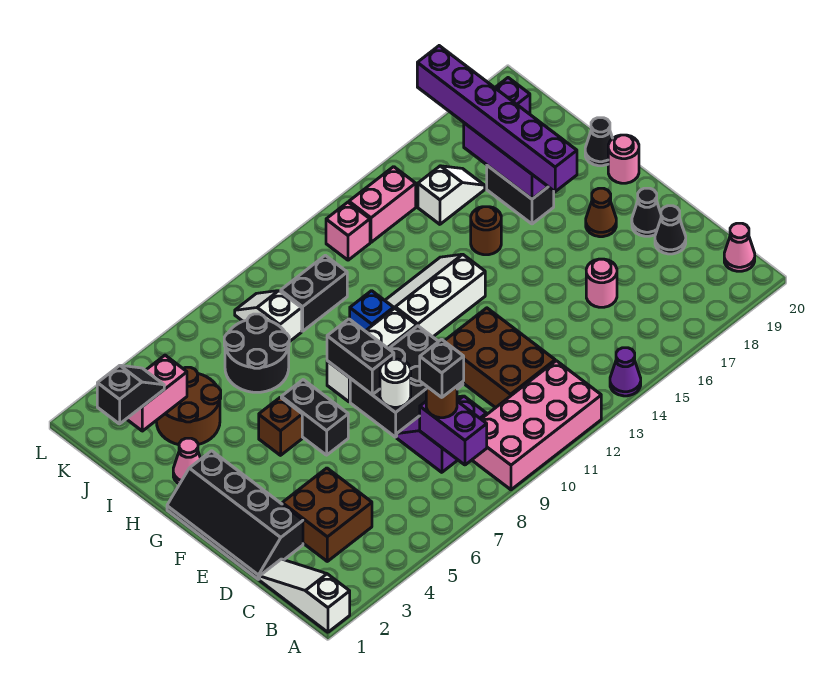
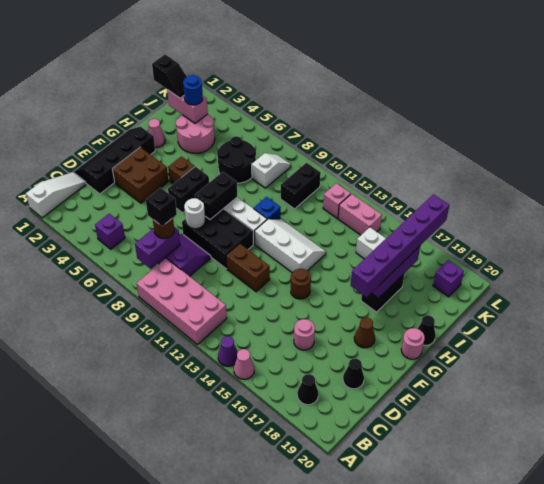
none -> purple 1x1 brick [95,214,125,249]
pink 1x1 cone [724,223,755,271] -> pink 1x1 cone moved to [234,349,254,379]
brown 2x2 brick [282,468,372,561] -> brown 2x2 brick moved to [112,147,168,203]
brown 2x3 brick [444,308,555,408] -> brown 1x2 brick [226,244,270,292]
black 1x1 cone [632,188,661,236] -> black 1x1 cone moved to [297,374,318,405]
brown 1x1 round brick [471,207,501,255] -> brown 1x1 round brick moved to [291,269,311,299]
brown 2x2 round brick [156,367,221,445] -> pink 2x2 round brick [176,114,215,153]
none -> blue 1x1 round brick [183,75,203,105]
black 1x2 brick [281,255,347,331] -> black 1x2 brick turned to [281,163,321,209]

